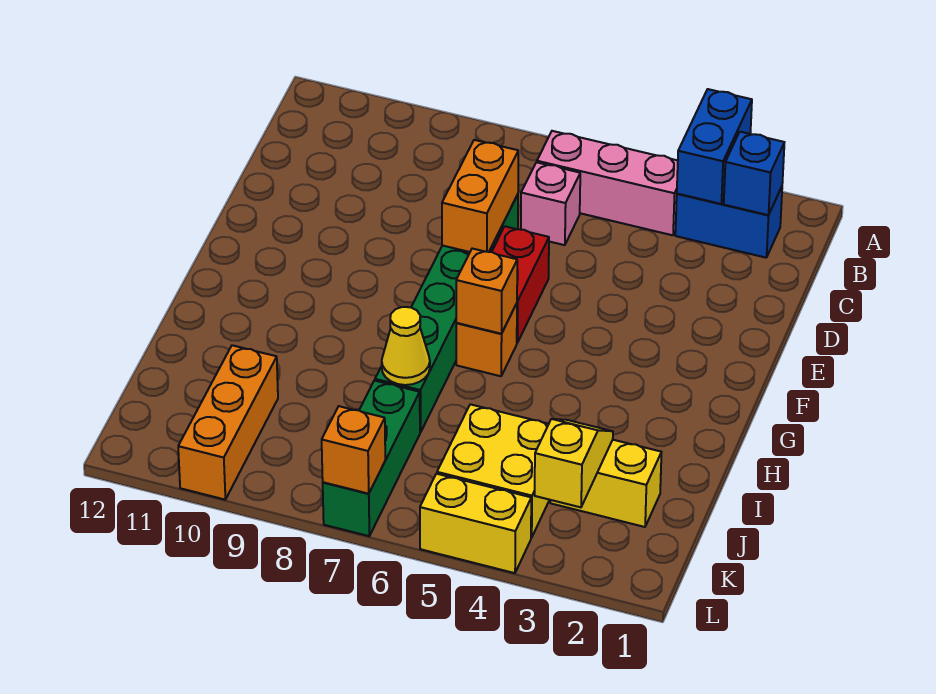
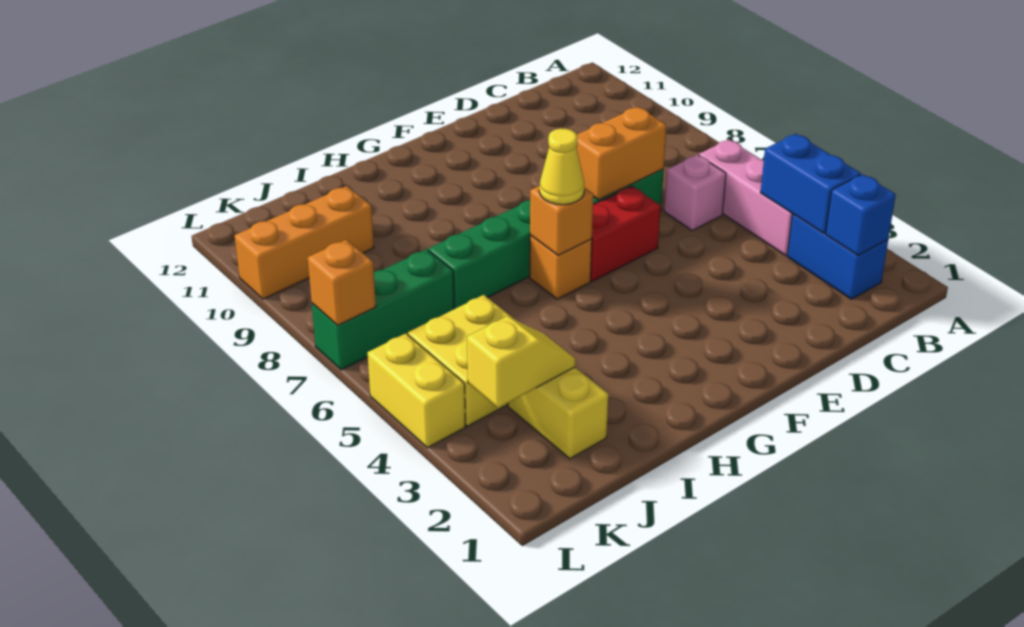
blue 1x2 brick [677,89,752,204] -> blue 1x2 brick turned to [760,134,861,234]
yellow 1x1 cone [382,307,430,385] -> yellow 1x1 cone moved to [539,128,584,205]

